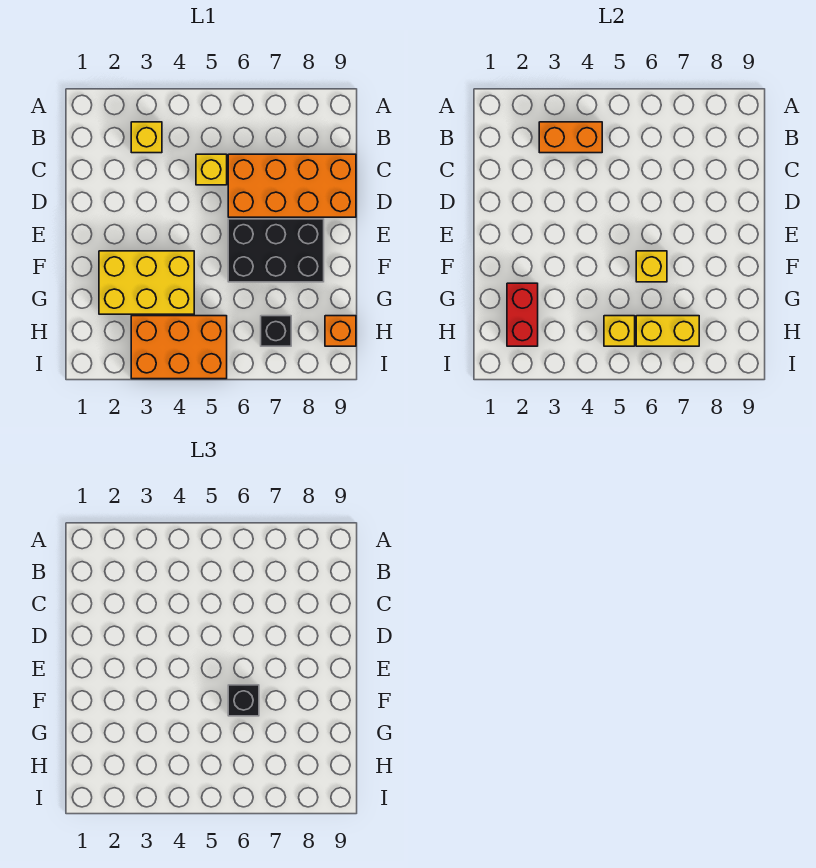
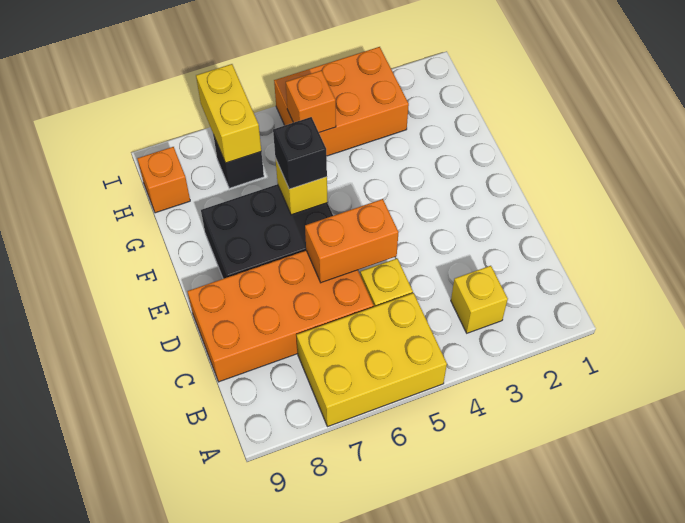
orange 1x2 brick [539,122,602,153] -> orange 1x2 brick moved to [305,199,399,283]
yellow 2x3 brick [99,251,194,314] -> yellow 2x3 brick moved to [296,293,447,427]
red 1x2 brick [507,283,538,346] -> none
yellow 1x1 brick [604,316,635,346] -> orange 1x1 brick [286,70,336,133]
yellow 1x2 brick [636,316,699,346] -> yellow 1x2 brick turned to [196,64,261,163]

